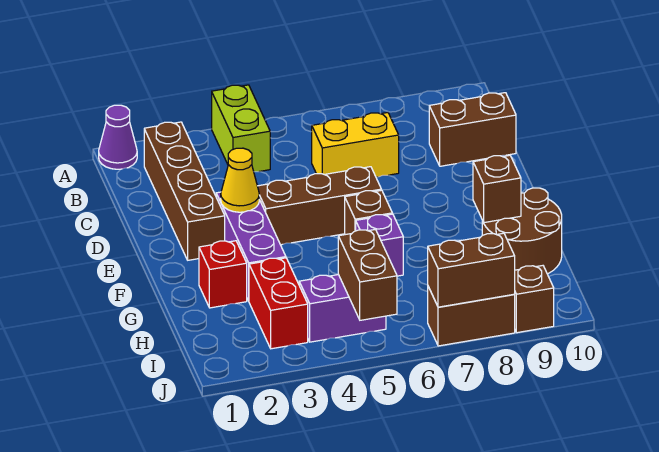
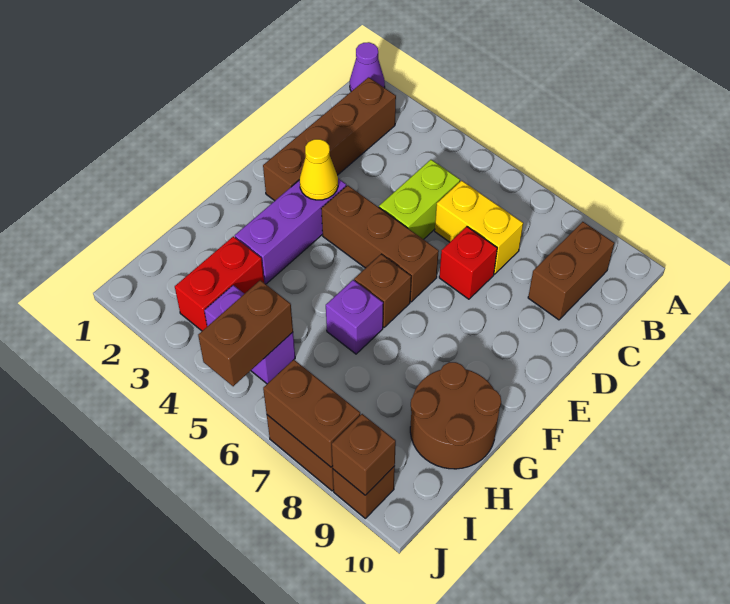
lime 1x2 brick [212,85,270,172] -> lime 1x2 brick moved to [379,160,460,239]
brown 1x2 brick [429,93,516,166] -> brown 1x2 brick turned to [528,222,614,320]
red 1x1 brick [199,241,247,308] -> red 1x1 brick moved to [439,227,497,299]
brown 1x1 brick [473,155,521,223] -> brown 1x1 brick moved to [332,414,396,495]

